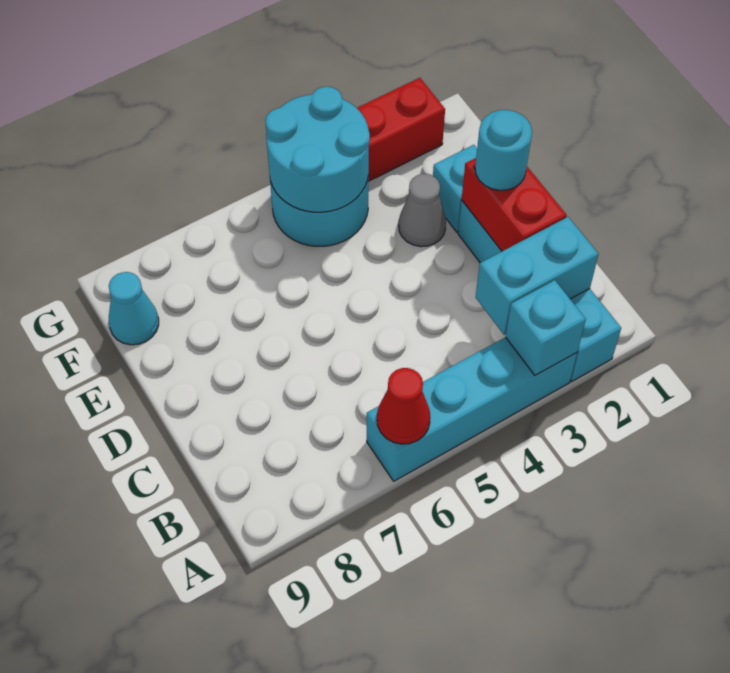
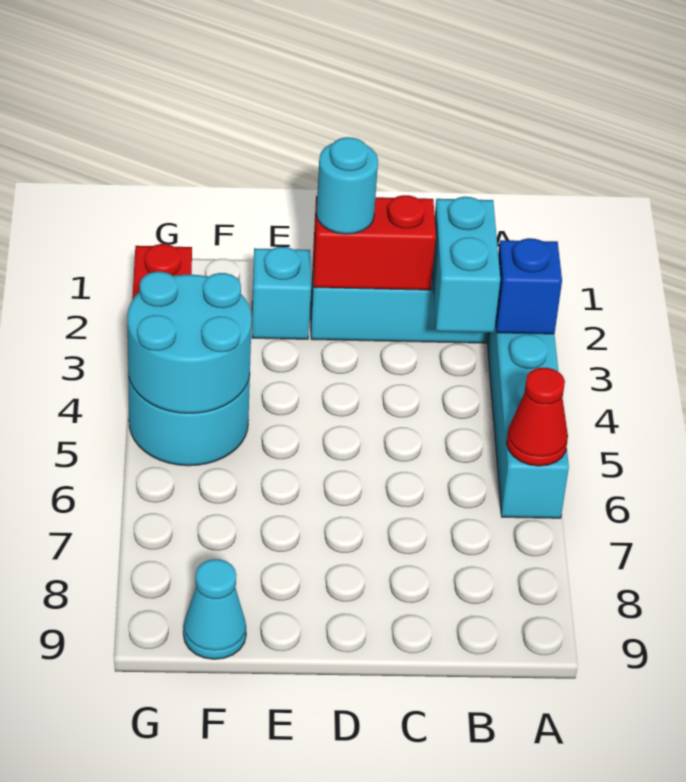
cyan 1x1 brick [505,280,586,375] -> blue 1x1 brick [496,238,562,334]
grey 1x1 cone [399,174,446,247] -> none

